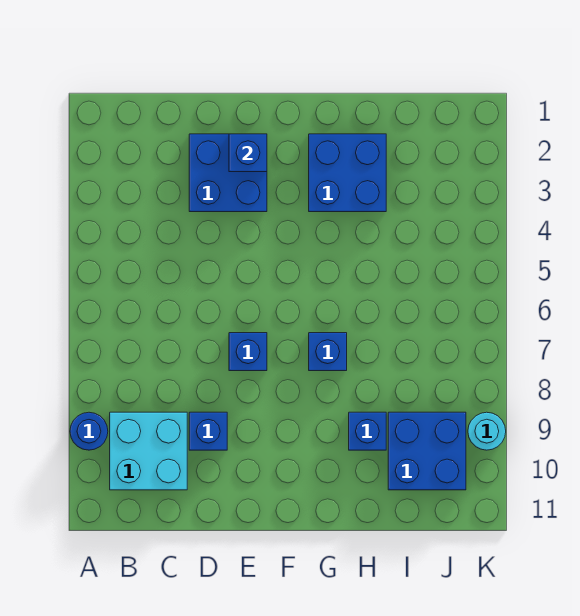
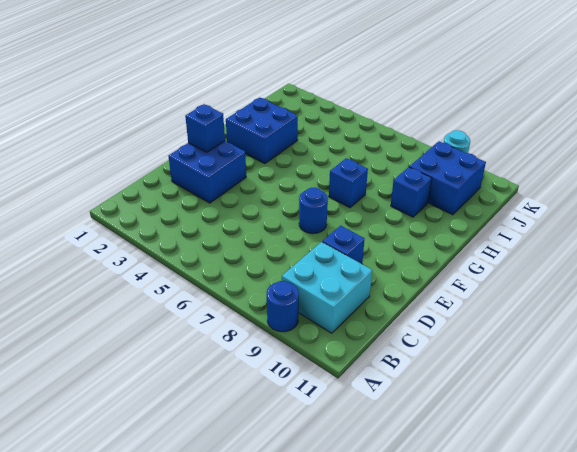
blue 1x1 brick [229,333,267,371] -> blue 1x1 round brick [299,188,328,234]

